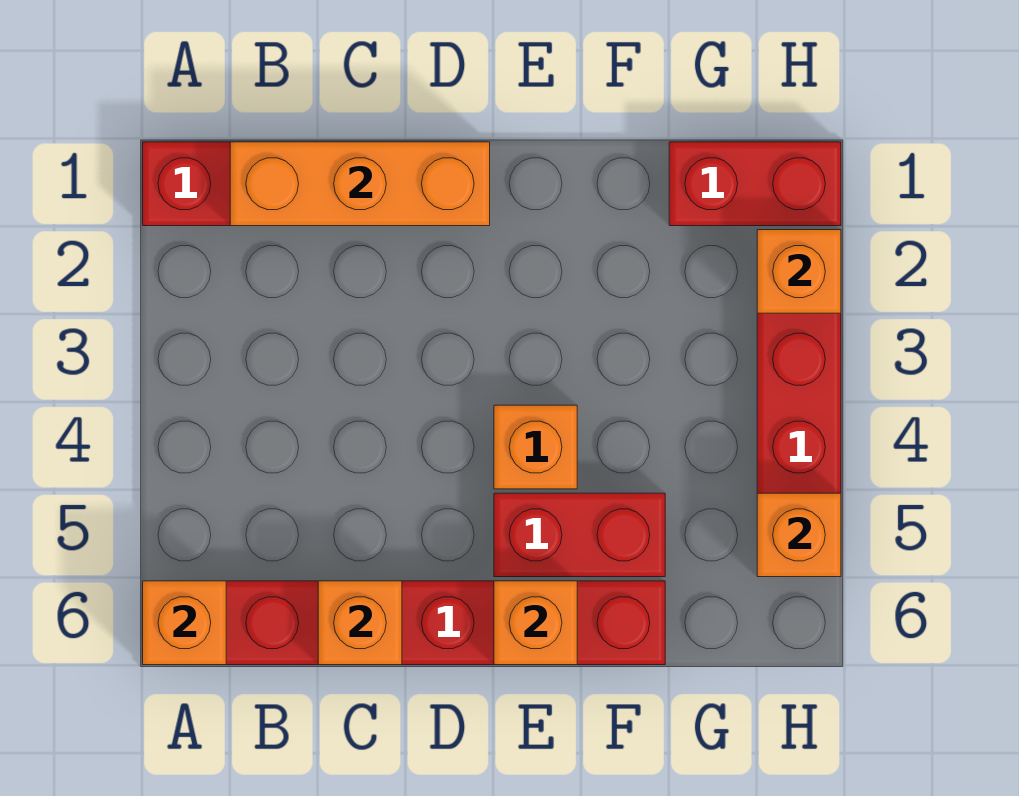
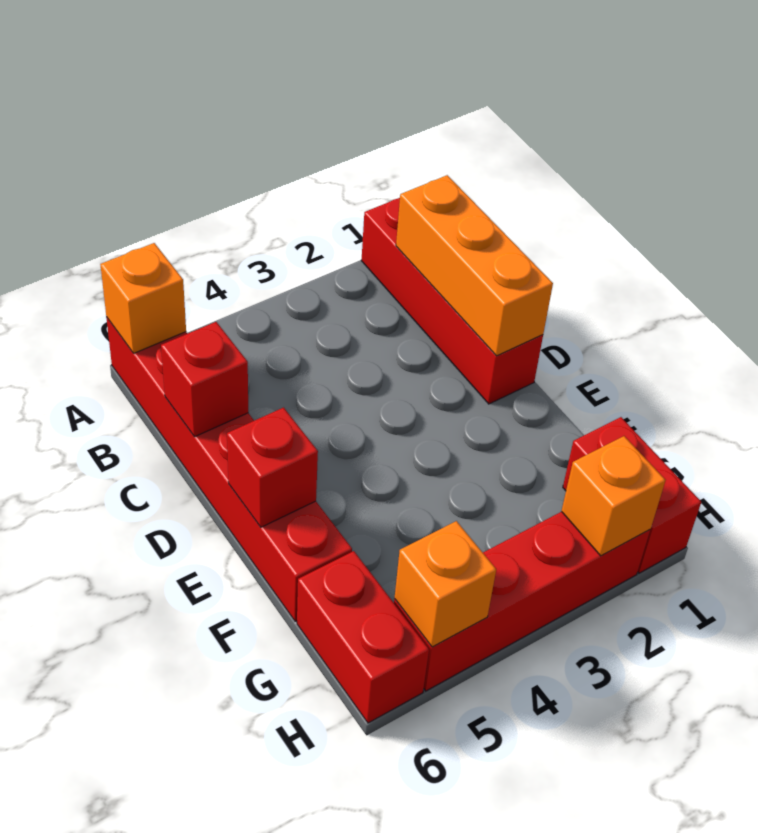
orange 1x1 brick [318,581,402,665] -> red 1x1 brick [161,322,248,437]
orange 1x1 brick [494,405,577,489] -> none
red 1x2 brick [494,493,665,577] -> red 1x2 brick moved to [297,551,429,723]
orange 1x1 brick [494,581,577,665] -> red 1x1 brick [227,408,318,527]

